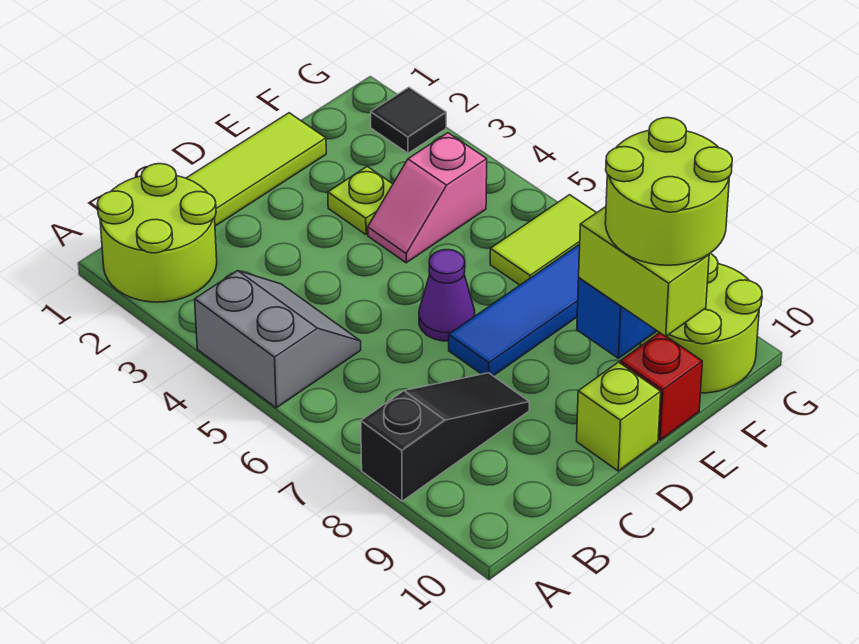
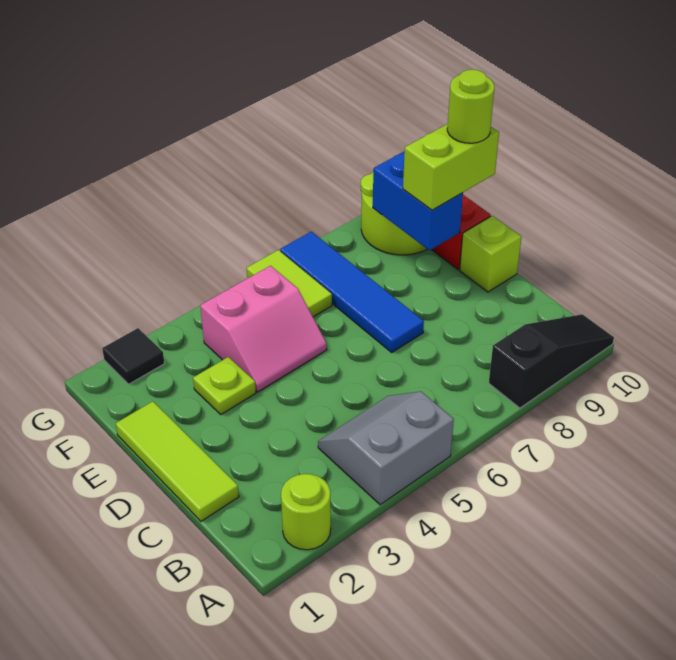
lime 2x2 round brick [97,164,217,302] -> lime 1x1 round brick [281,474,331,550]
black 1x3 slope [361,373,529,501] -> black 1x3 slope turned to [489,314,614,408]
purple 1x1 cone [419,250,475,341] -> none
pink 1x2 slope [368,133,487,263] -> pink 2x2 slope [200,266,327,392]
lime 2x2 round brick [605,118,732,265] -> lime 1x1 round brick [447,70,494,143]

